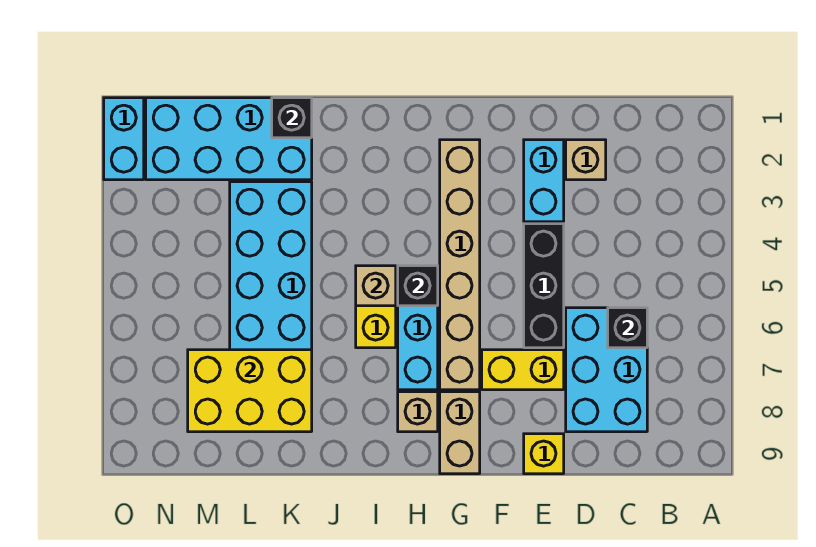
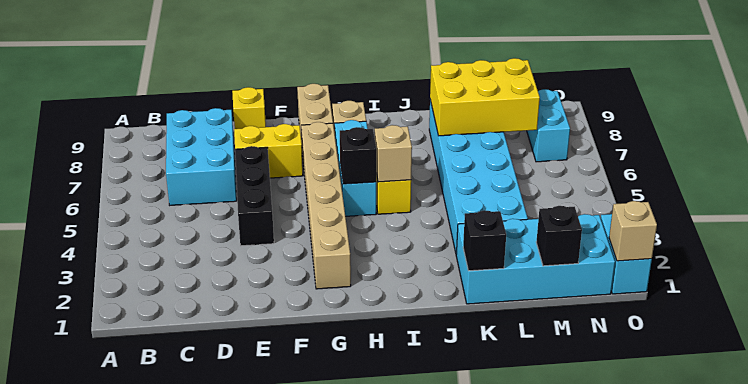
black 1x1 brick [608,308,647,348] -> black 1x1 brick moved to [536,206,582,266]
tan 1x1 brick [566,140,606,180] -> tan 1x1 brick moved to [609,201,657,261]
cyan 1x2 brick [524,140,564,222] -> cyan 1x2 brick moved to [527,89,570,162]

